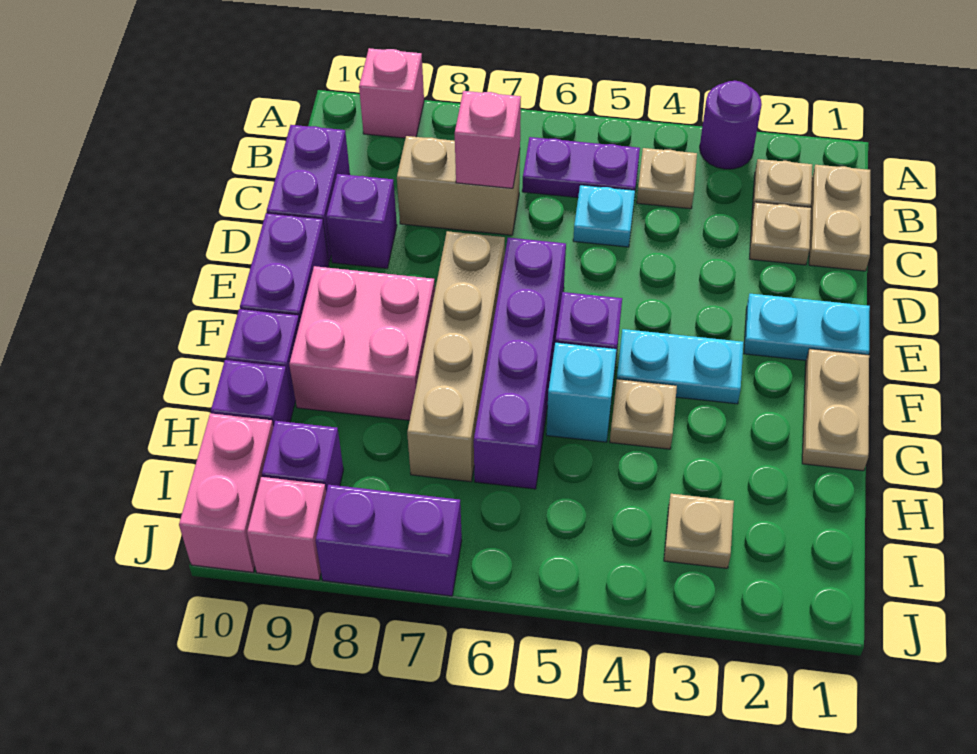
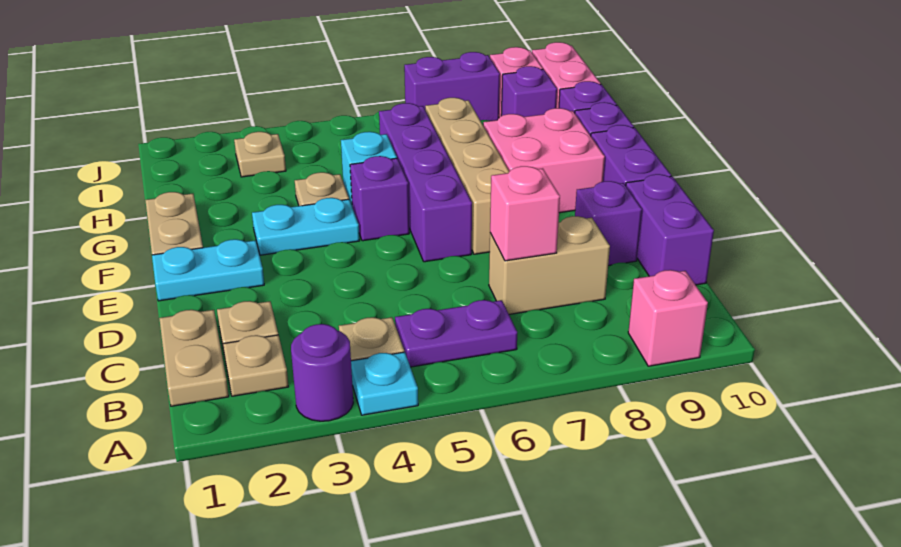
cyan 1x1 plate [573,185,635,247] -> cyan 1x1 plate moved to [351,352,418,415]

